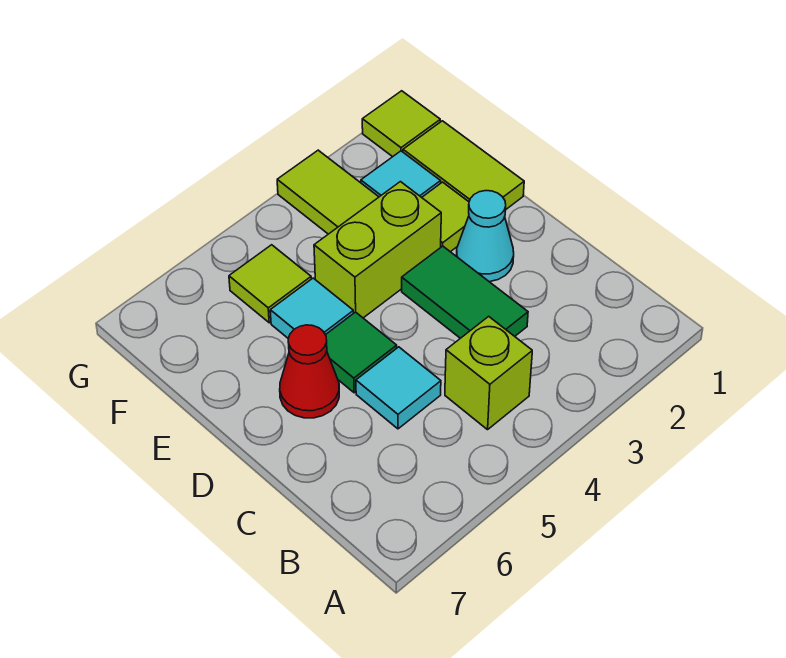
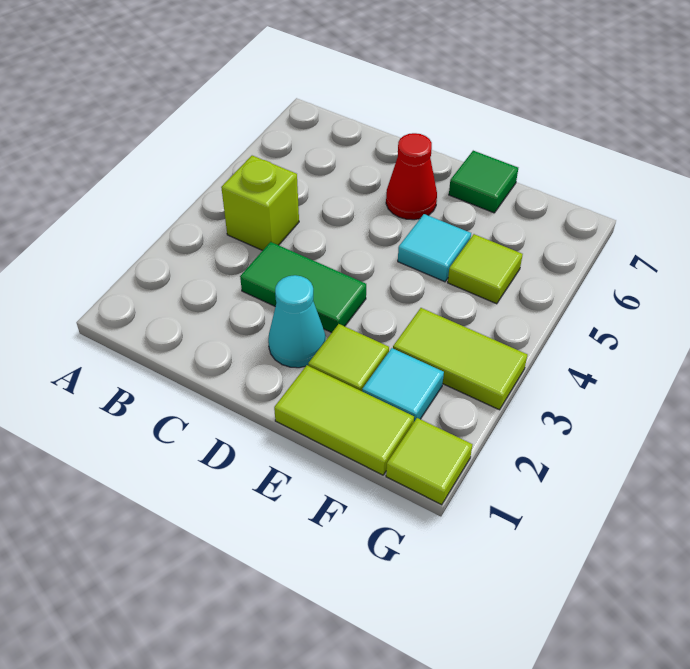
cyan 1x1 tile [356,347,441,429] -> none
green 1x1 tile [326,312,397,393] -> green 1x1 tile moved to [449,151,518,213]
lime 1x2 brick [314,182,441,318] -> none

